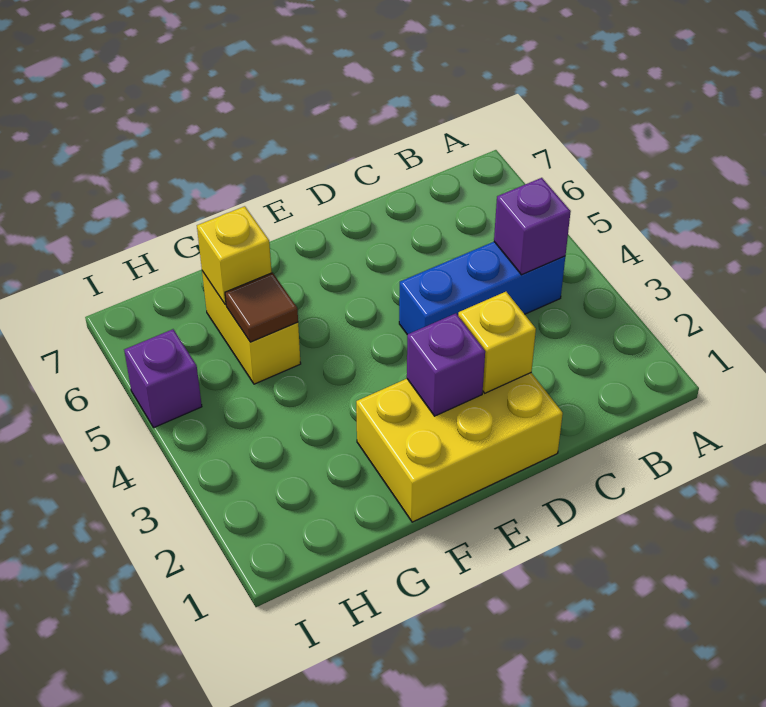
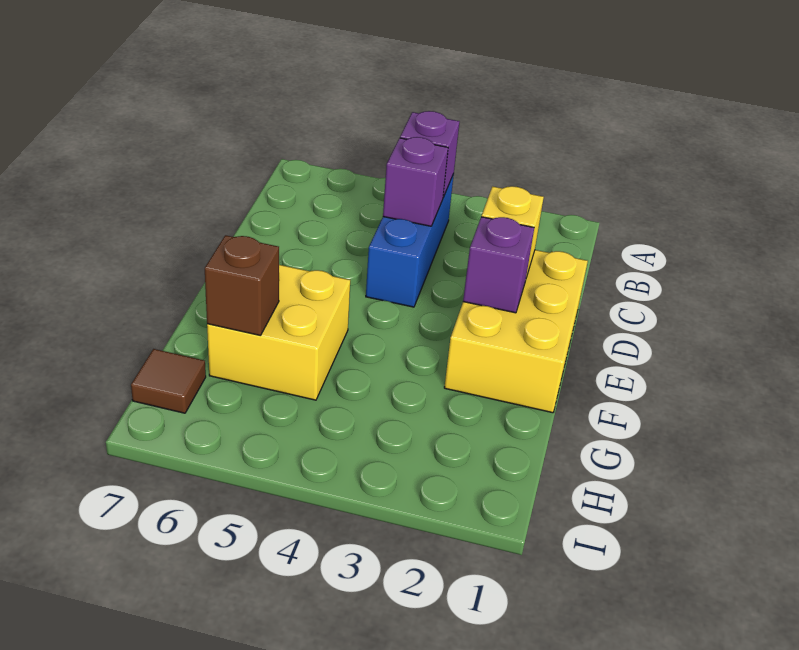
yellow 1x2 brick [202,271,301,384] -> yellow 2x2 brick [207,265,350,400]
brown 1x1 tile [225,273,298,342] -> brown 1x1 tile moved to [131,349,206,413]
yellow 1x1 brick [197,206,272,305] -> brown 1x1 brick [205,235,279,336]
purple 1x1 brick [124,329,202,427] -> purple 1x1 brick moved to [383,137,448,226]

